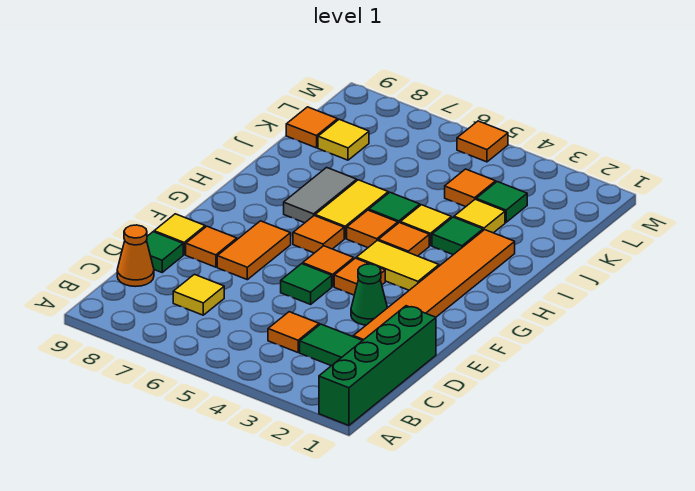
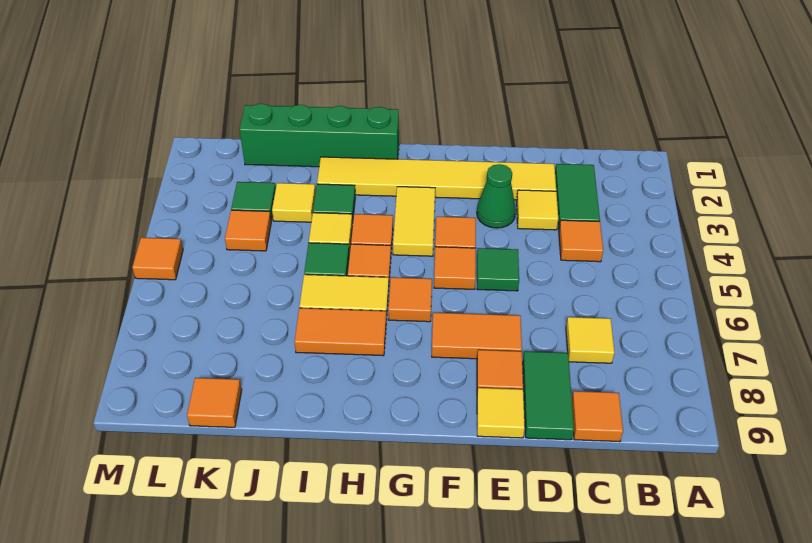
green 1x4 brick [319,306,436,426] -> green 1x4 brick moved to [239,104,399,167]
orange 1x1 cone [117,225,154,286] -> orange 1x1 tile [572,391,623,442]
orange 1x6 tile [353,230,515,340] -> yellow 1x6 tile [317,157,556,200]
green 1x1 tile [147,232,183,272] -> green 1x2 tile [523,351,574,440]
grey 1x2 tile [284,167,357,223] -> orange 1x2 tile [294,308,386,356]
yellow 1x1 tile [318,119,369,160] -> yellow 1x1 tile moved to [517,190,558,230]

